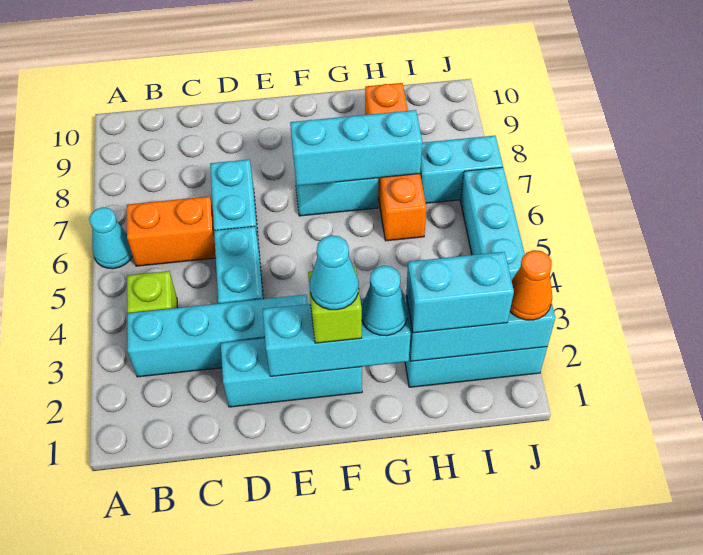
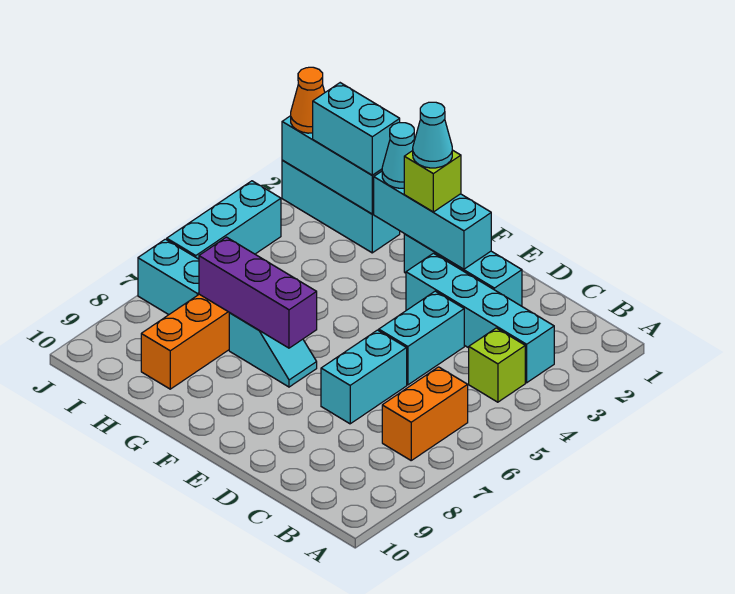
cyan 1x1 cone [89,207,133,269] -> none
orange 1x2 brick [127,196,216,266] -> orange 1x2 brick turned to [382,367,468,460]
cyan 1x3 brick [290,110,422,186] -> purple 1x3 brick [199,237,317,348]

